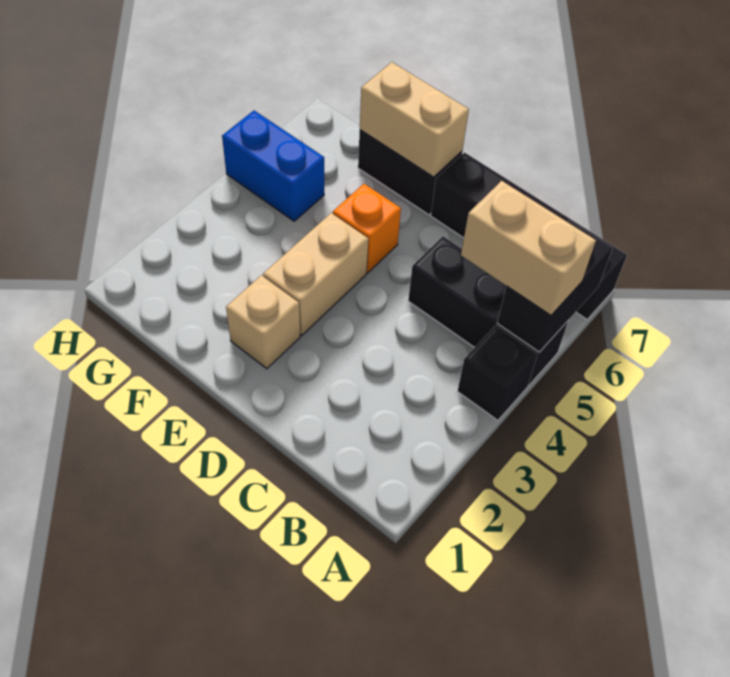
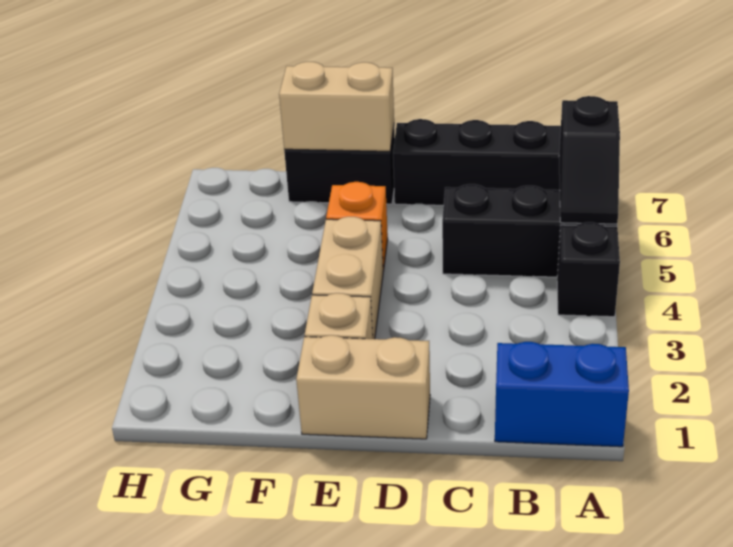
black 1x2 brick [497,221,613,352] -> black 1x2 slope [559,96,620,224]
tan 1x2 brick [461,181,596,315] -> tan 1x2 brick moved to [296,335,430,439]
blue 1x2 brick [222,111,324,221] -> blue 1x2 brick moved to [495,342,629,447]

